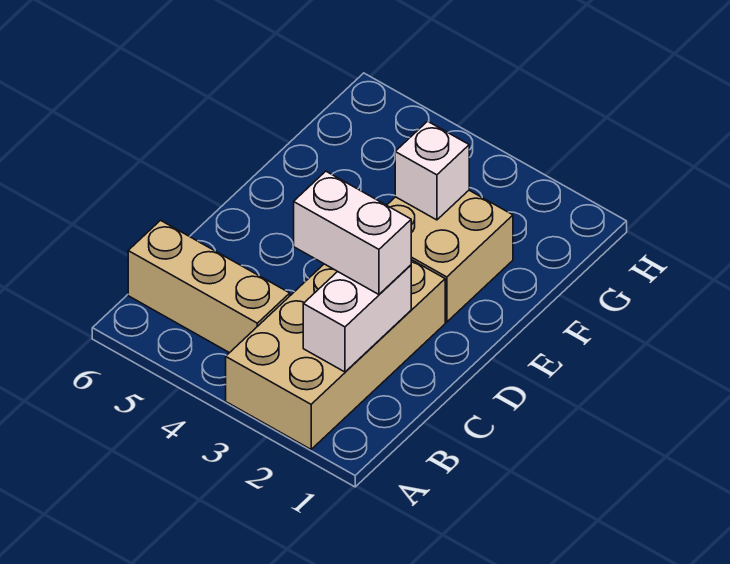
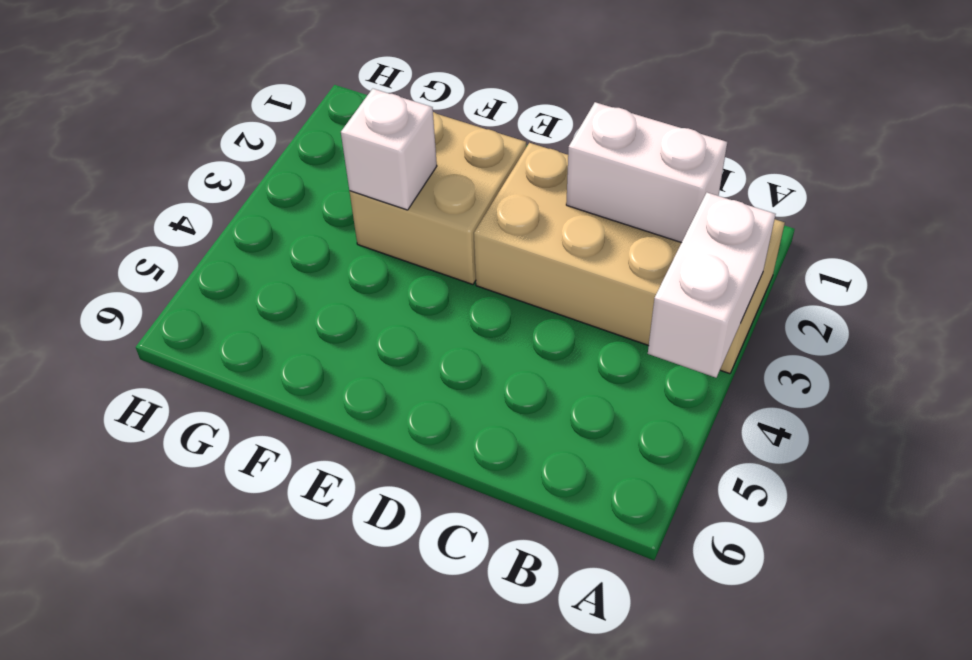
tan 1x3 brick [128,220,290,353] -> none
white 1x2 brick [294,171,411,294] -> white 1x2 brick moved to [648,193,776,378]

